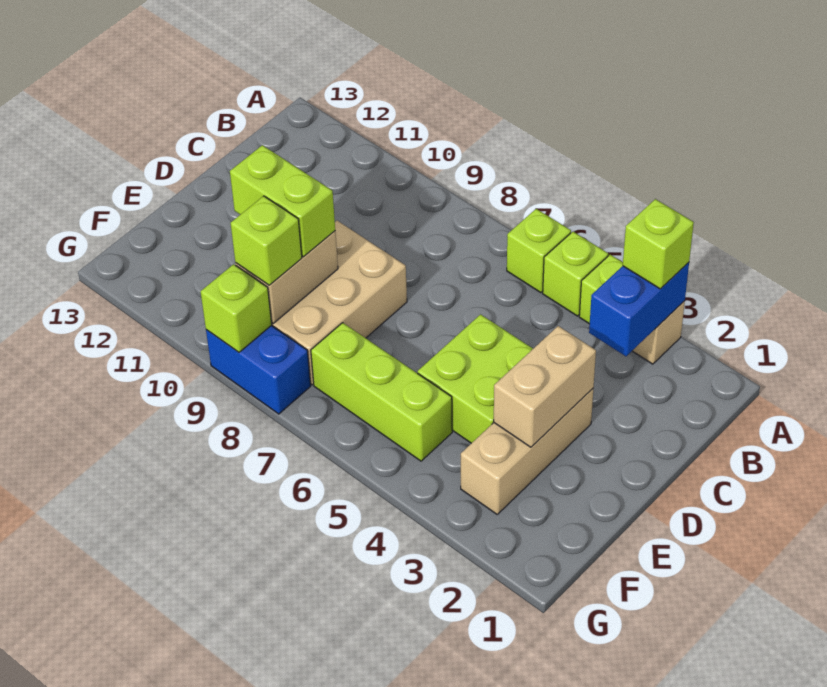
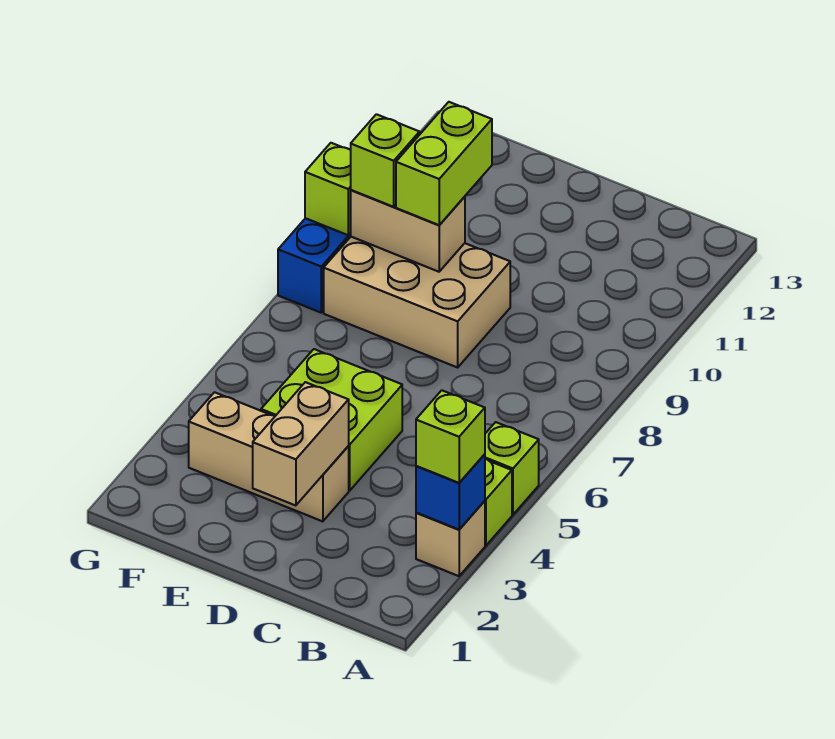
blue 1x2 brick [589,262,689,356] -> blue 1x1 brick [416,454,485,529]
lime 1x1 brick [507,209,571,293] -> none
tan 1x2 brick [494,326,596,447] -> tan 1x2 brick turned to [253,382,349,506]
lime 1x3 brick [311,323,452,461] -> none

